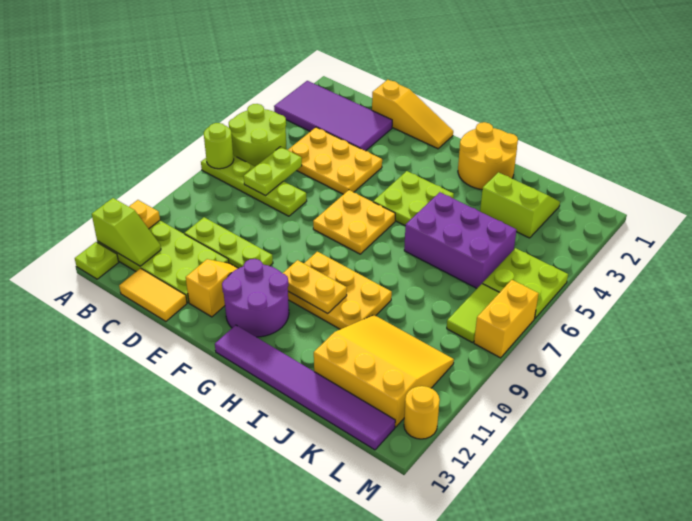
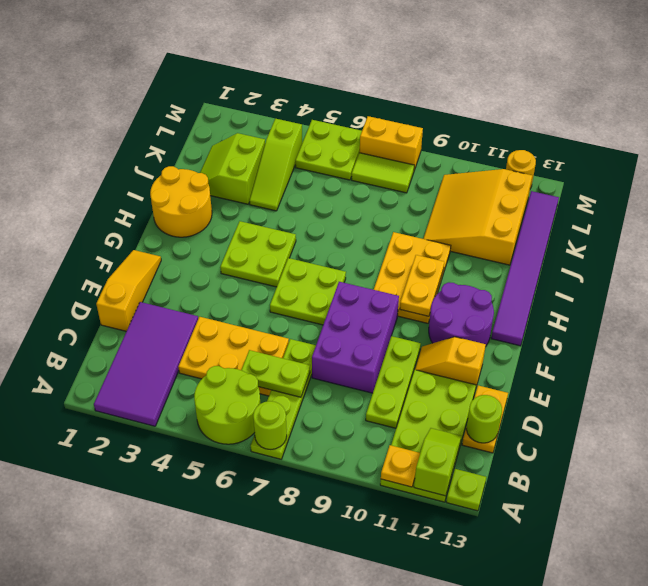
yellow 2x3 plate [288,127,382,194] -> yellow 2x3 plate turned to [178,317,289,396]
yellow 1x2 tile [119,268,187,321] -> yellow 1x2 plate [462,385,508,453]
none -> lime 1x1 round brick [466,395,502,443]
yellow 2x2 plate [313,190,395,254] -> lime 2x2 plate [270,258,346,325]
purple 2x3 brick [404,192,516,288] -> purple 2x3 brick moved to [312,282,399,393]
none -> lime 1x3 slope [250,119,302,211]

